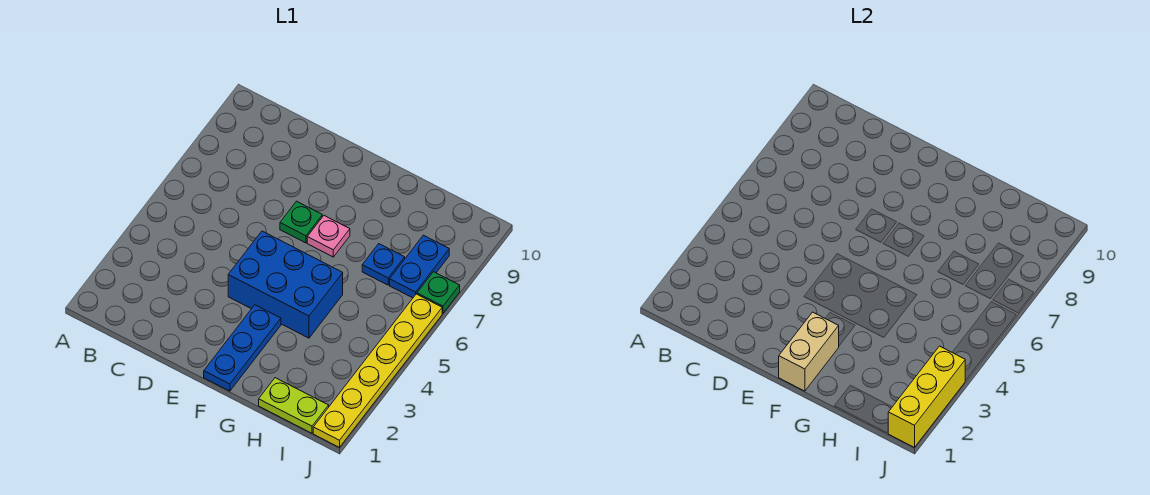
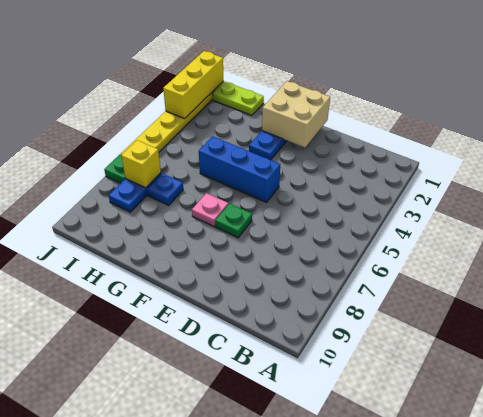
blue 2x3 brick [228,231,343,338] -> blue 1x3 brick [199,136,280,203]
tan 1x2 brick [779,312,839,391] -> tan 2x2 brick [262,81,330,147]
none -> yellow 1x1 brick [121,140,161,188]

